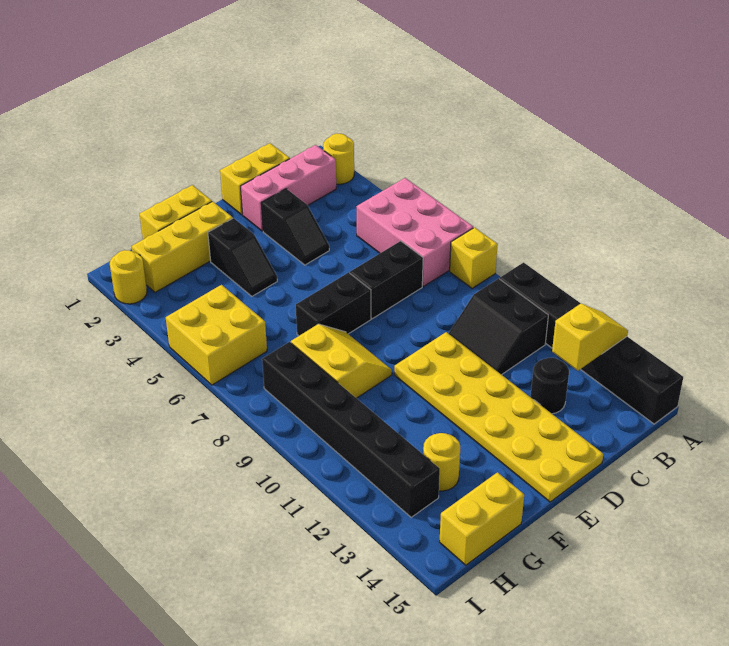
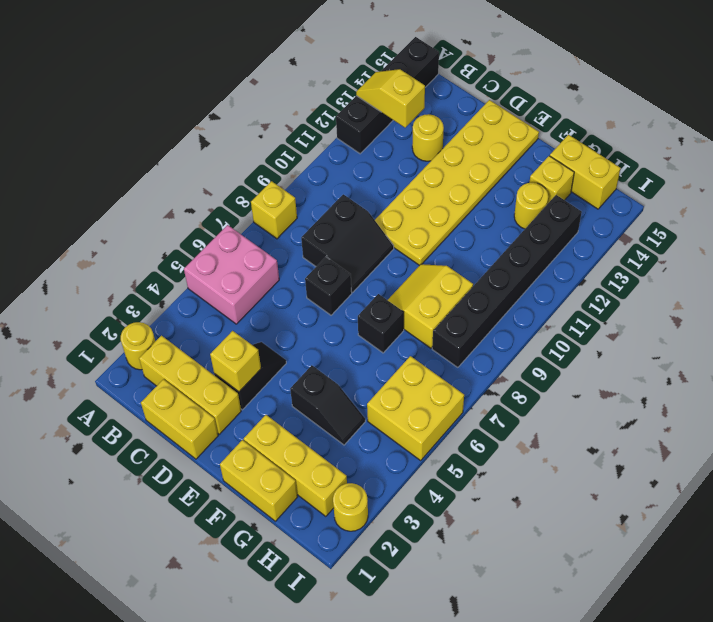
pink 2x3 brick [356,178,473,286] -> pink 2x2 brick [184,225,279,324]
black 1x6 brick [500,263,683,424] -> black 1x4 brick [336,37,439,154]
pink 1x3 brick [241,145,336,231] -> yellow 1x3 brick [139,336,241,434]
black 2x2 slope [448,279,548,375] -> black 2x2 slope moved to [301,194,394,293]
black 1x2 brick [350,241,423,319] -> black 1x1 brick [305,257,352,315]
black 1x1 round brick [531,358,569,414] -> yellow 1x1 round brick [412,114,444,161]
none -> yellow 1x1 brick [210,331,261,392]
black 1x2 brick [296,273,371,336] -> black 1x1 brick [358,294,404,353]
black 1x2 slope [208,218,277,296] -> black 1x2 slope turned to [290,365,365,445]
none -> yellow 1x1 brick [529,156,574,204]

